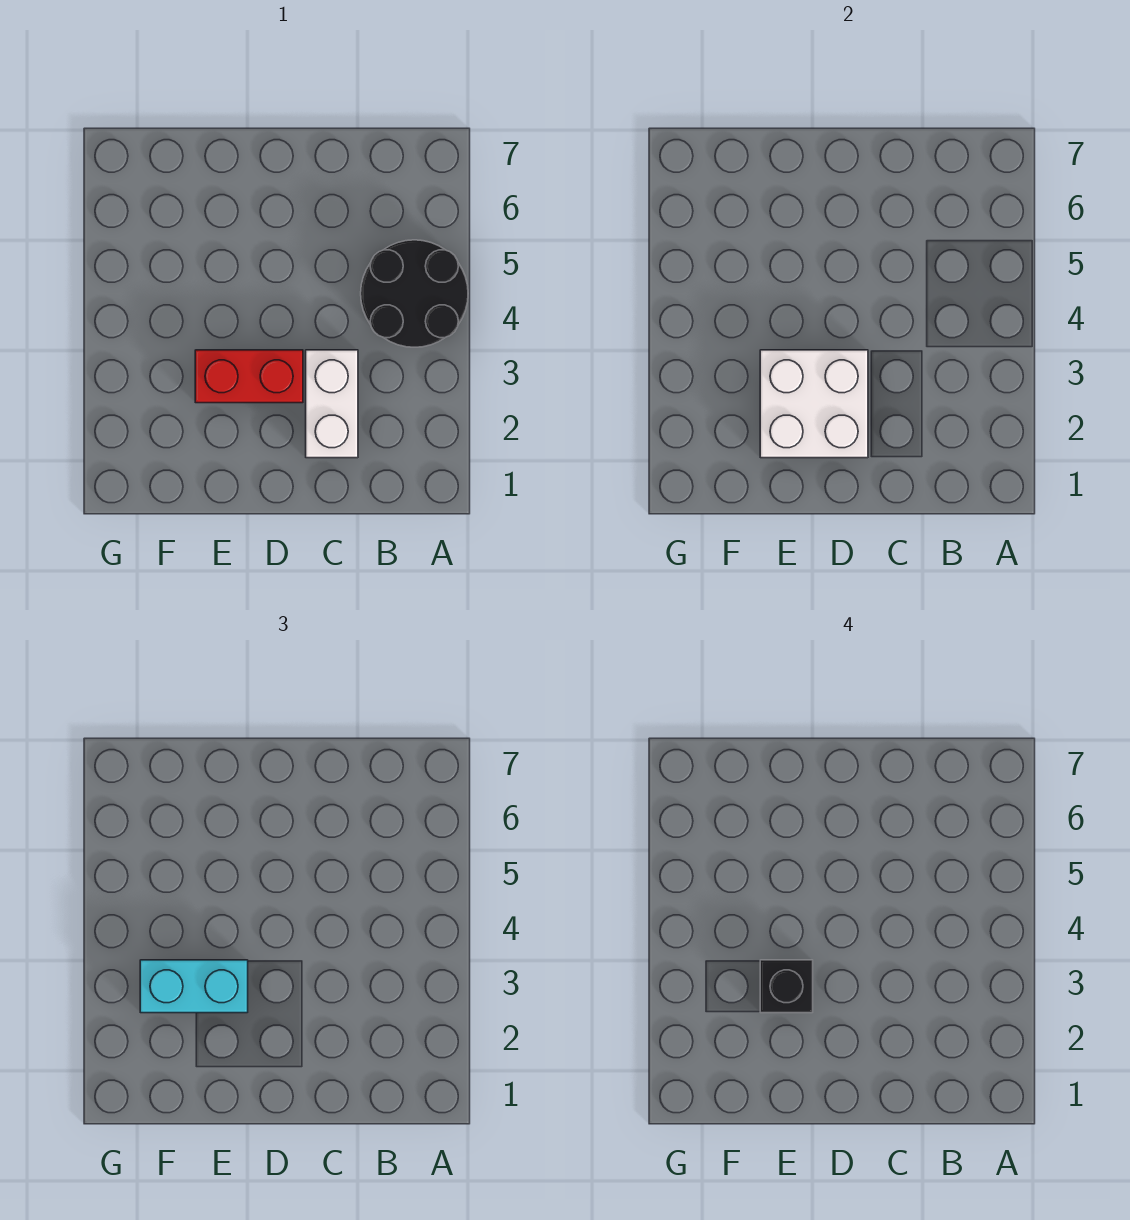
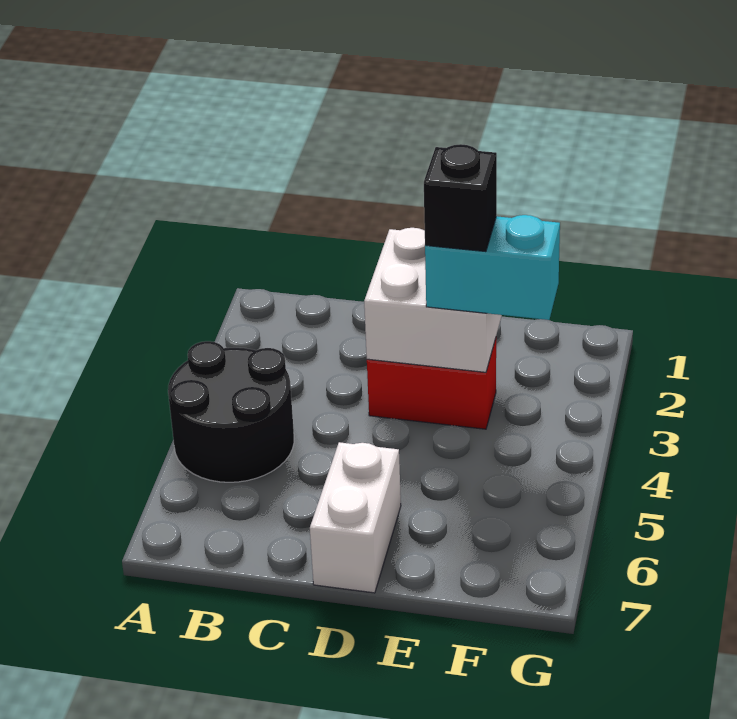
white 1x2 brick [306,350,358,458] -> white 1x2 brick moved to [310,442,401,593]

